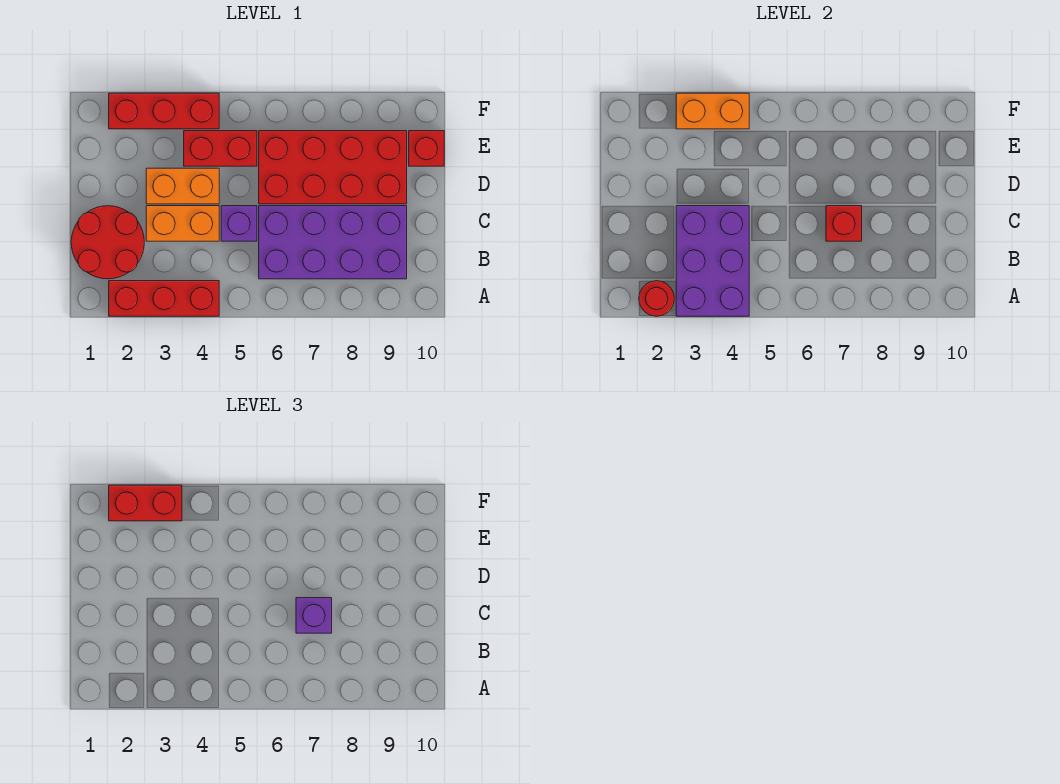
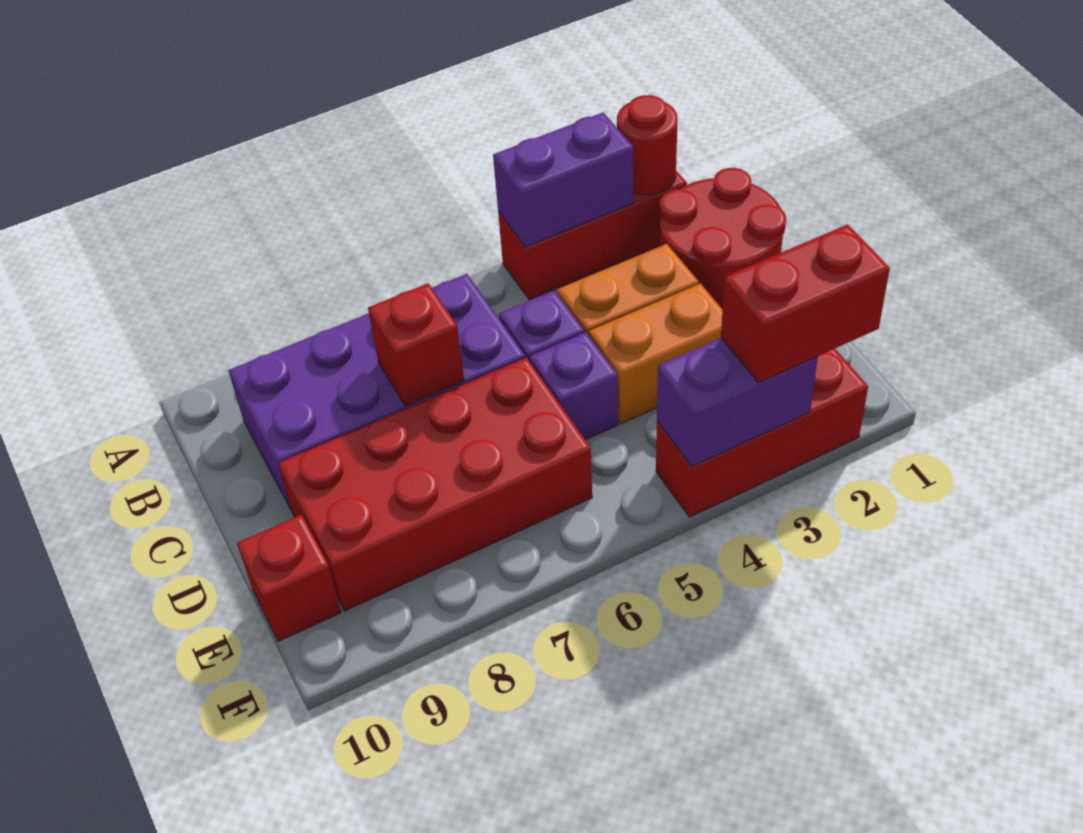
purple 2x3 brick [676,206,749,316] -> purple 1x2 brick [493,113,633,247]
purple 1x1 brick [296,598,332,633] -> purple 1x1 brick moved to [529,332,618,440]
red 1x2 brick [184,131,257,166] -> none
orange 1x2 brick [676,93,749,129] -> purple 1x2 brick [657,338,818,466]

